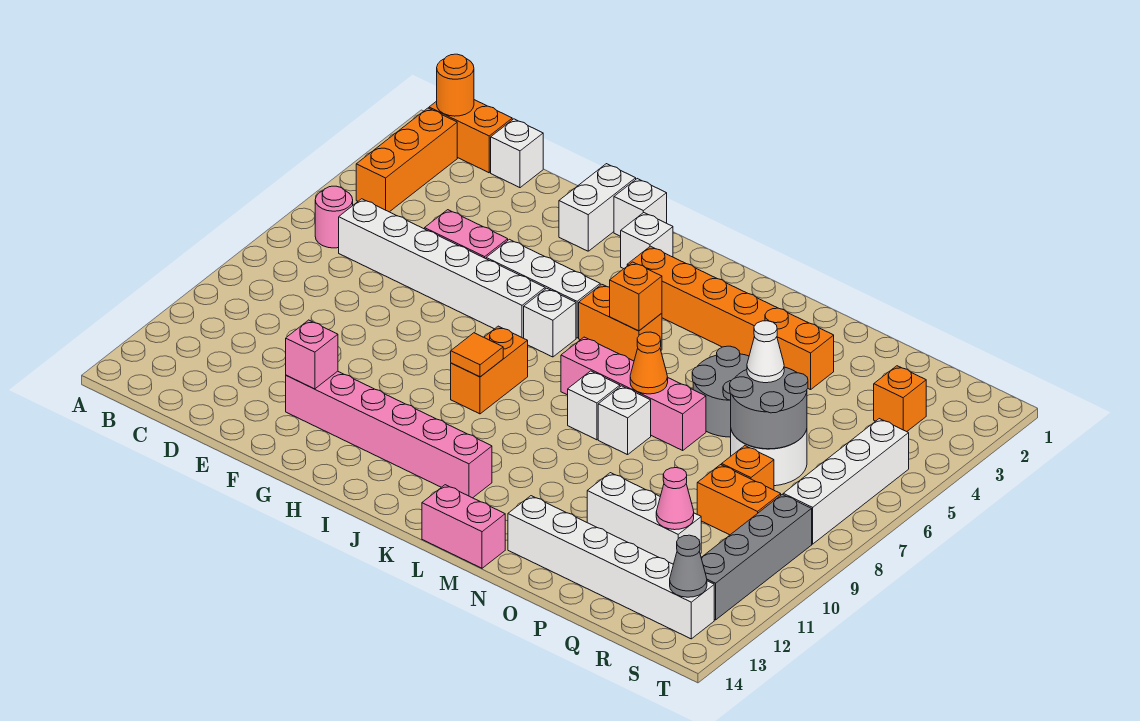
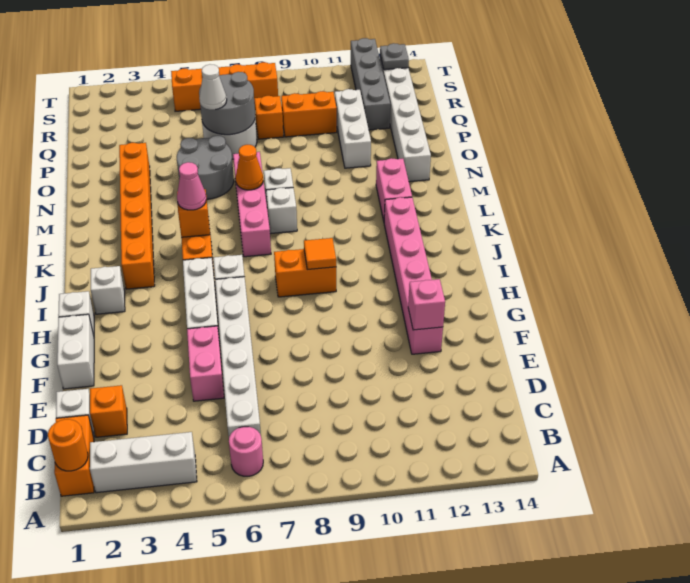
orange 1x3 brick [356,108,457,212] -> white 1x3 brick [90,432,197,493]
white 1x2 brick [559,164,636,251] -> white 1x2 brick turned to [57,314,94,389]
pink 1x2 brick [422,485,505,568] -> pink 1x2 brick moved to [376,158,412,221]
orange 1x2 brick [697,465,781,535] -> orange 1x2 brick turned to [281,91,337,137]
pink 1x1 cone [656,468,694,530] -> pink 1x1 cone moved to [177,162,206,210]
orange 1x1 brick [874,366,926,432] -> orange 1x1 brick moved to [90,385,127,437]
white 1x4 brick [783,419,909,544] -> orange 1x4 brick [171,62,278,111]
grey 1x4 brick [701,494,812,620] -> grey 1x4 brick turned to [351,38,390,130]
grey 1x1 cone [670,535,707,597] -> grey 1x1 plate [380,43,409,70]

